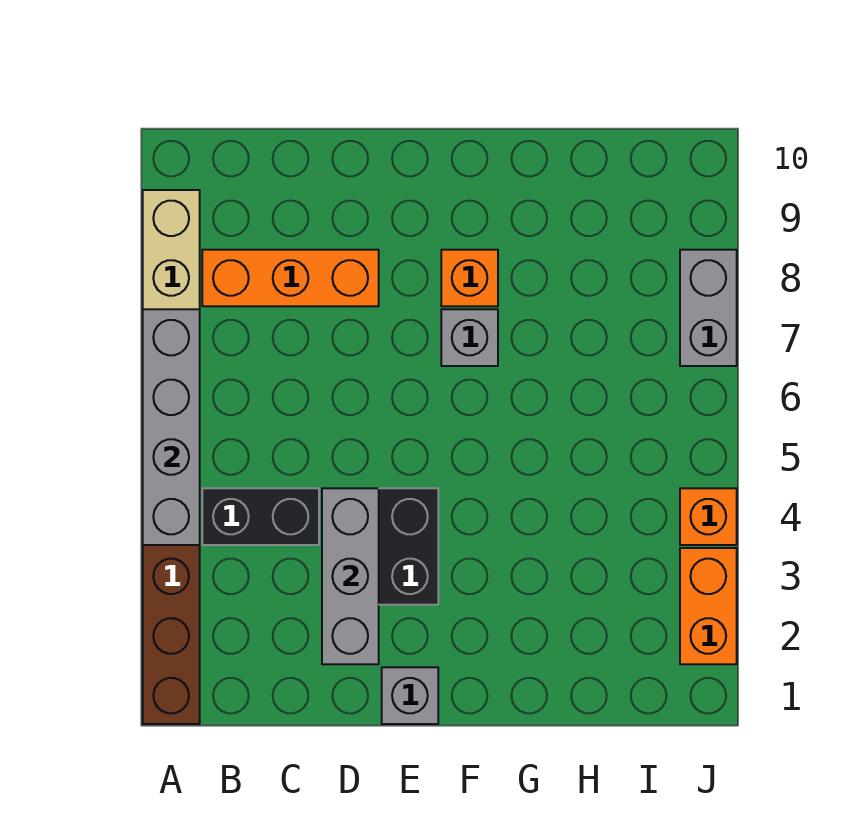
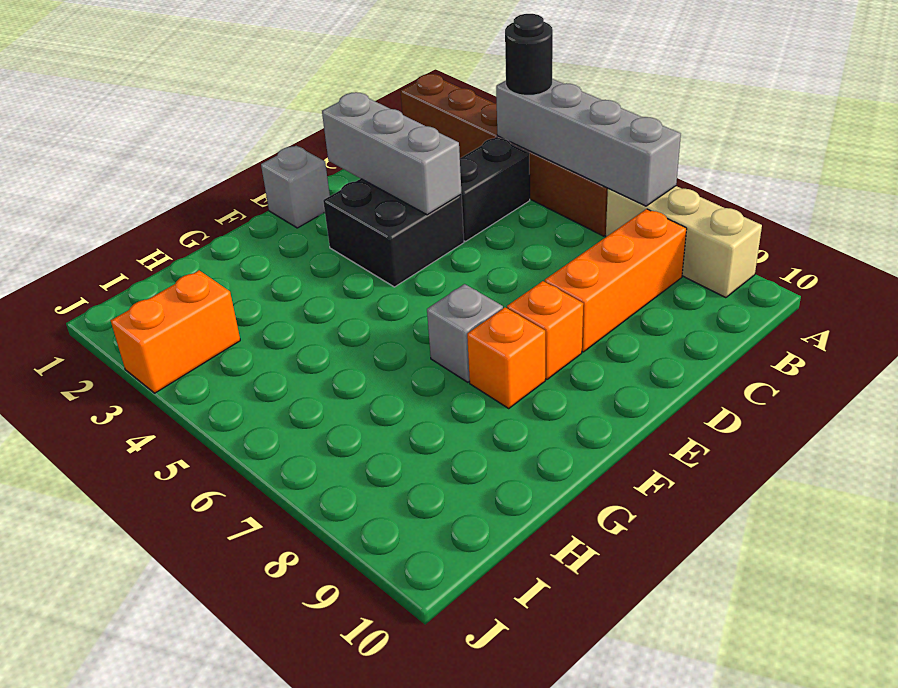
none -> black 1x1 round brick [505,14,553,96]
orange 1x2 brick [680,548,737,664] -> orange 1x2 brick turned to [111,270,240,393]
orange 1x1 brick [680,488,737,545] -> orange 1x1 brick moved to [507,281,583,380]
grey 1x2 brick [680,250,737,366] -> none

